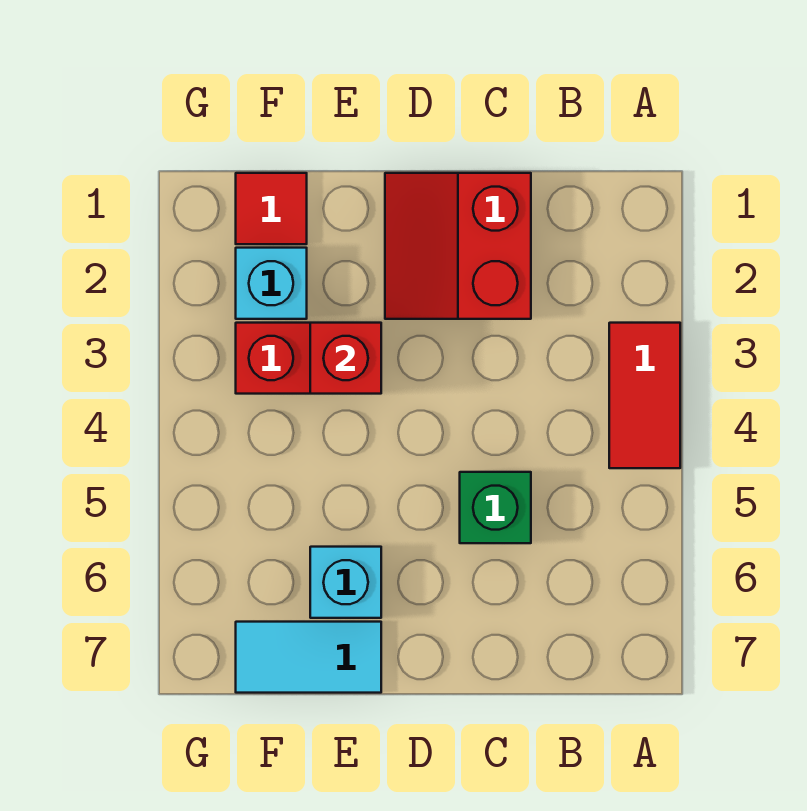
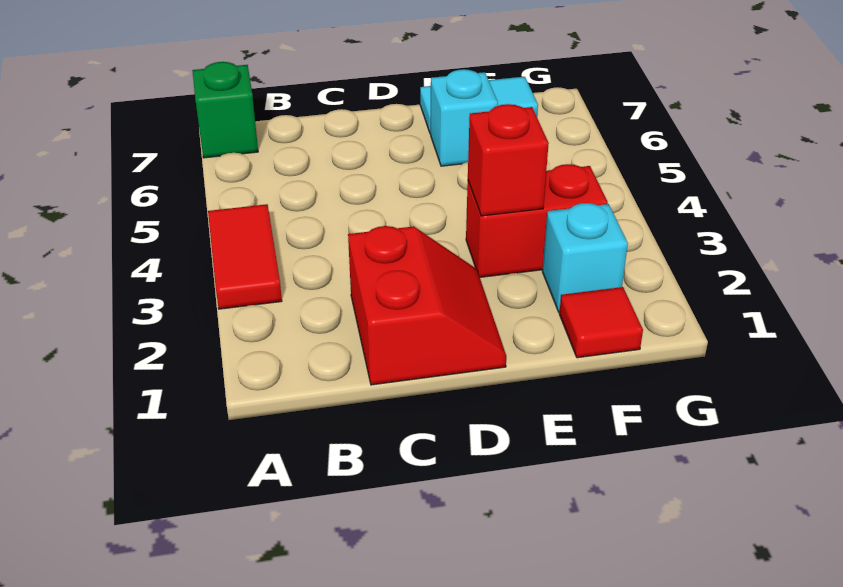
green 1x1 brick [460,472,531,543] -> green 1x1 brick moved to [192,62,258,158]

